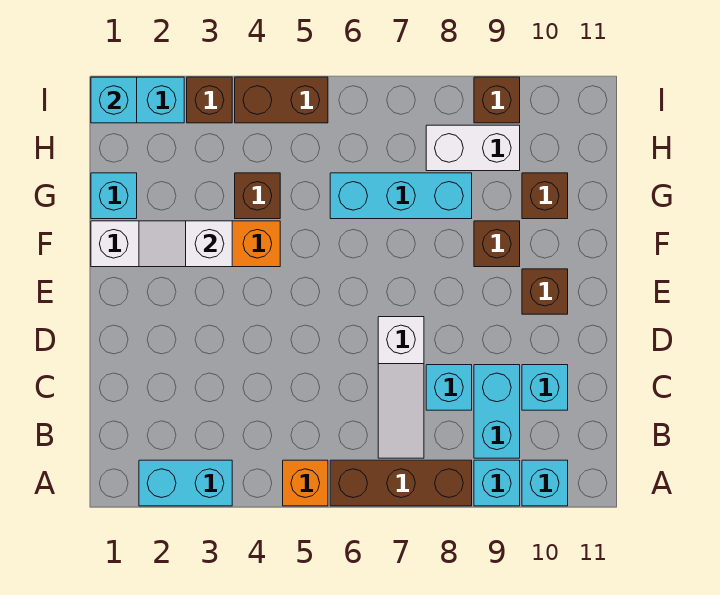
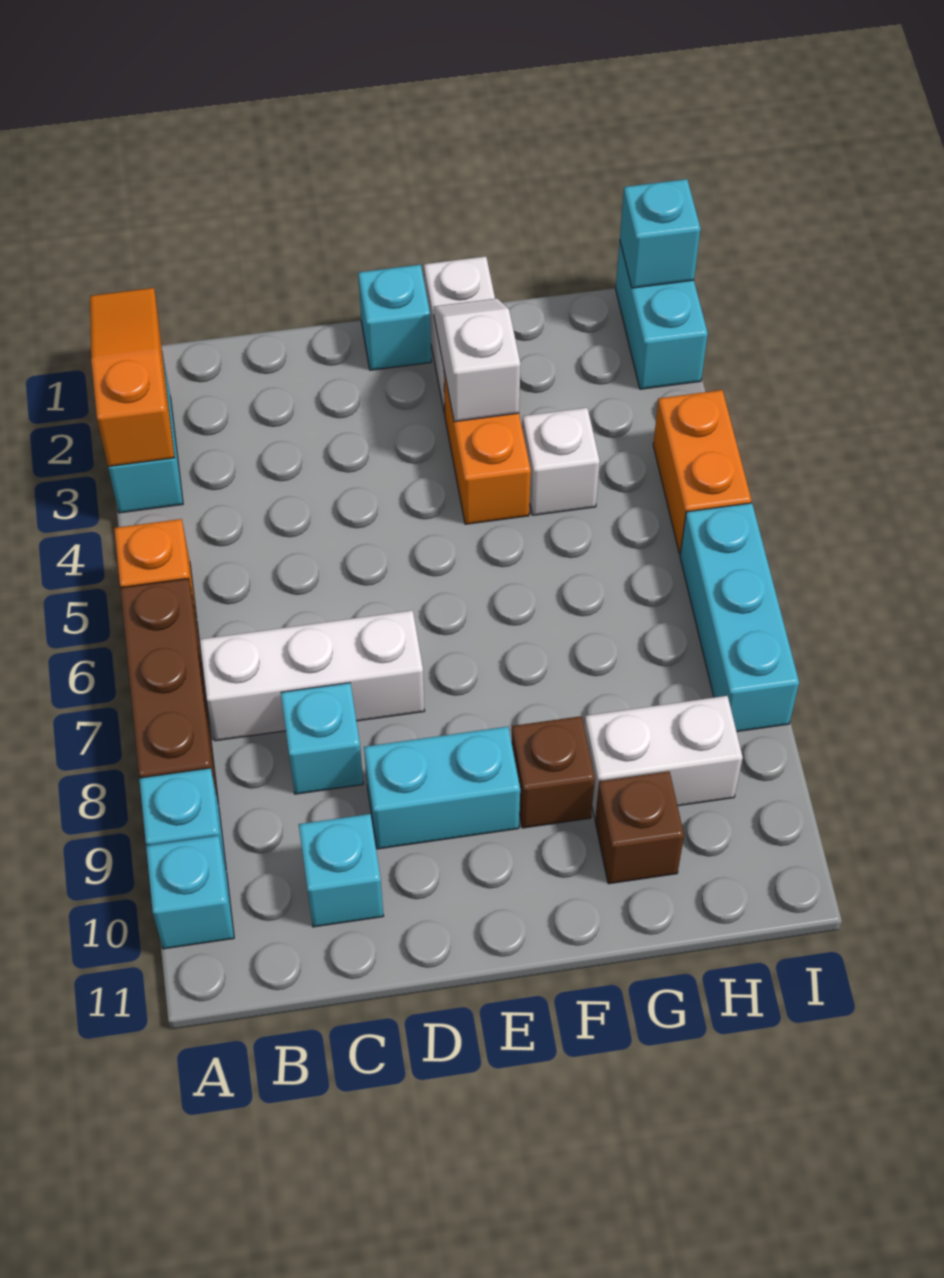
none -> orange 1x3 slope [90,288,175,467]
white 1x3 slope [378,317,424,458] -> white 1x3 brick [199,610,425,741]
cyan 1x2 brick [474,365,520,458] -> cyan 1x2 brick moved to [364,727,520,849]
brown 1x1 brick [522,269,568,314] -> none
cyan 1x1 brick [91,173,137,219] -> cyan 1x1 brick moved to [358,265,431,370]
brown 1x1 brick [235,173,280,219] -> white 1x1 brick [522,408,600,515]
cyan 1x3 brick [330,173,472,219] -> cyan 1x3 brick moved to [680,503,799,732]
white 1x2 brick [426,125,520,171] -> white 1x2 brick turned to [584,696,743,817]
brown 1x1 brick [187,77,232,123] -> none
brown 1x2 brick [235,77,328,123] -> orange 1x2 brick [653,390,751,554]
brown 1x1 brick [474,77,520,123] -> none

